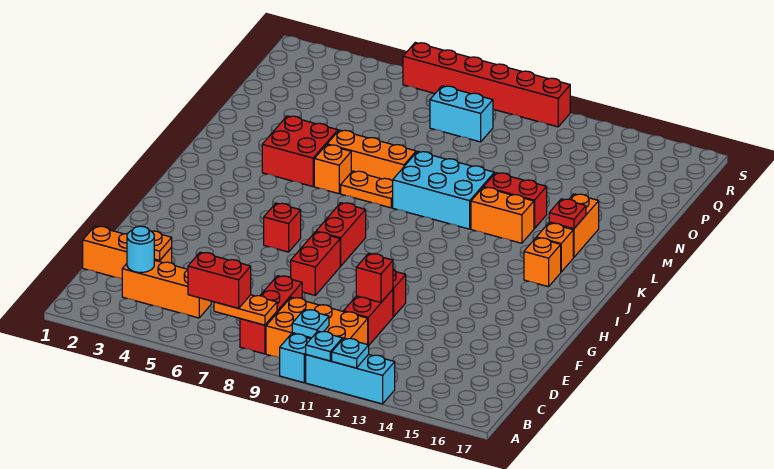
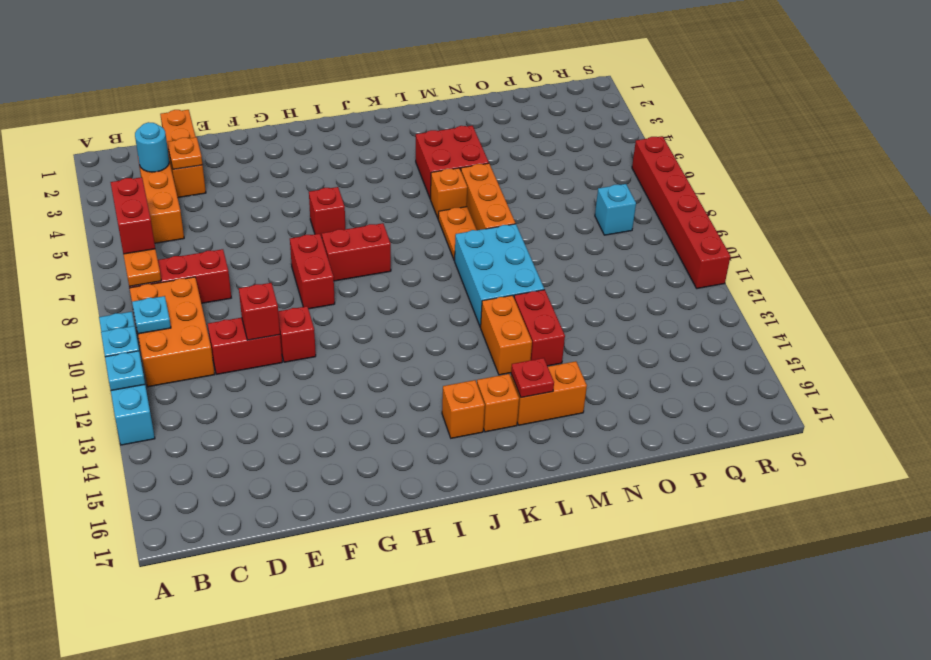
red 1x2 brick [291,232,340,295] -> red 1x2 brick turned to [290,234,335,309]
cyan 1x2 brick [430,86,493,142] -> cyan 1x1 brick [595,184,636,235]

